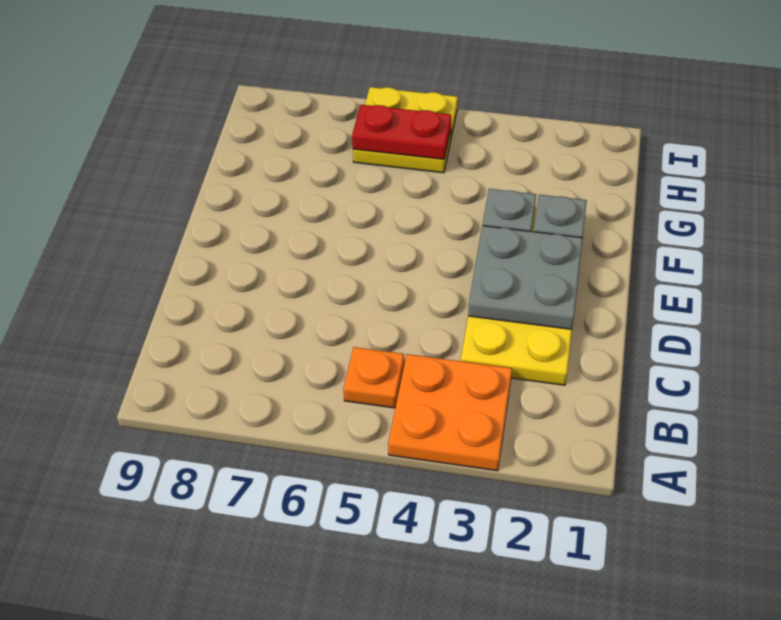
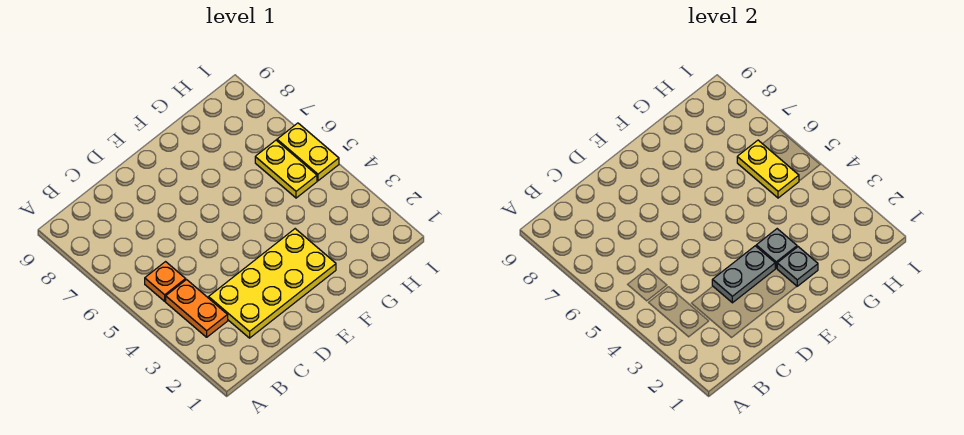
orange 2x2 plate [388,354,512,471] -> orange 1x2 plate [166,280,228,337]
grey 2x2 plate [468,226,583,329] -> grey 1x2 plate [712,246,775,303]
red 1x2 plate [352,105,451,159] -> yellow 1x2 plate [737,140,799,198]

